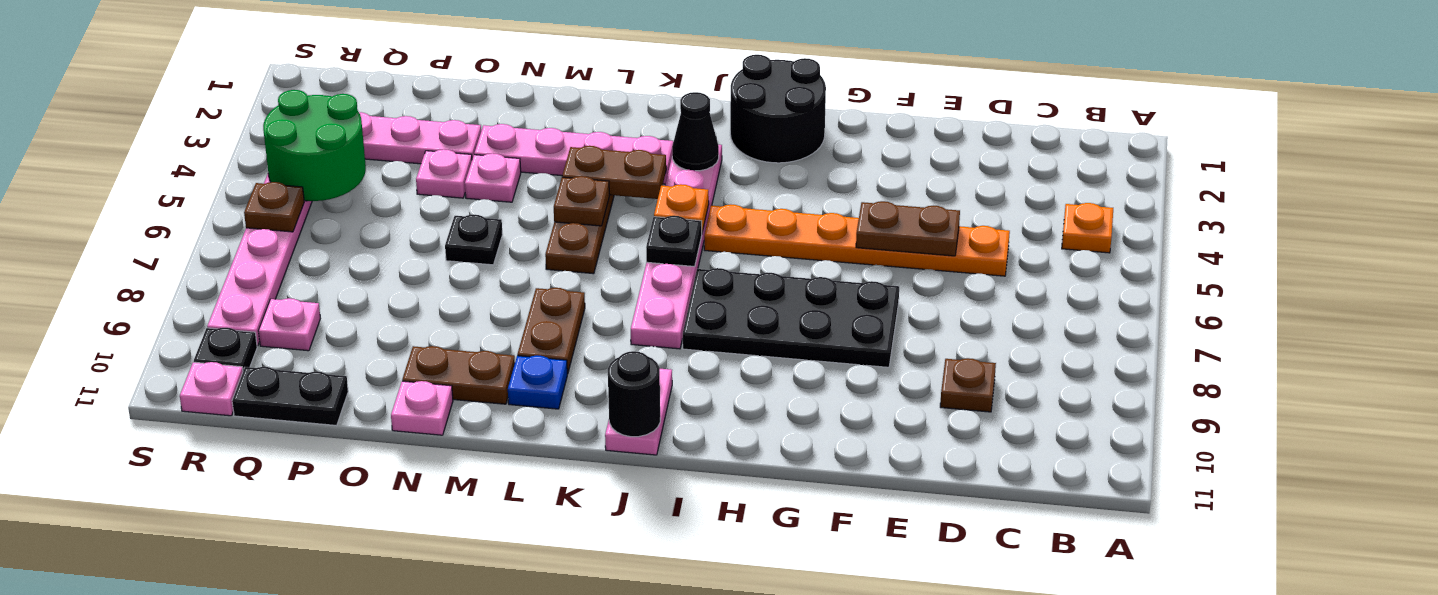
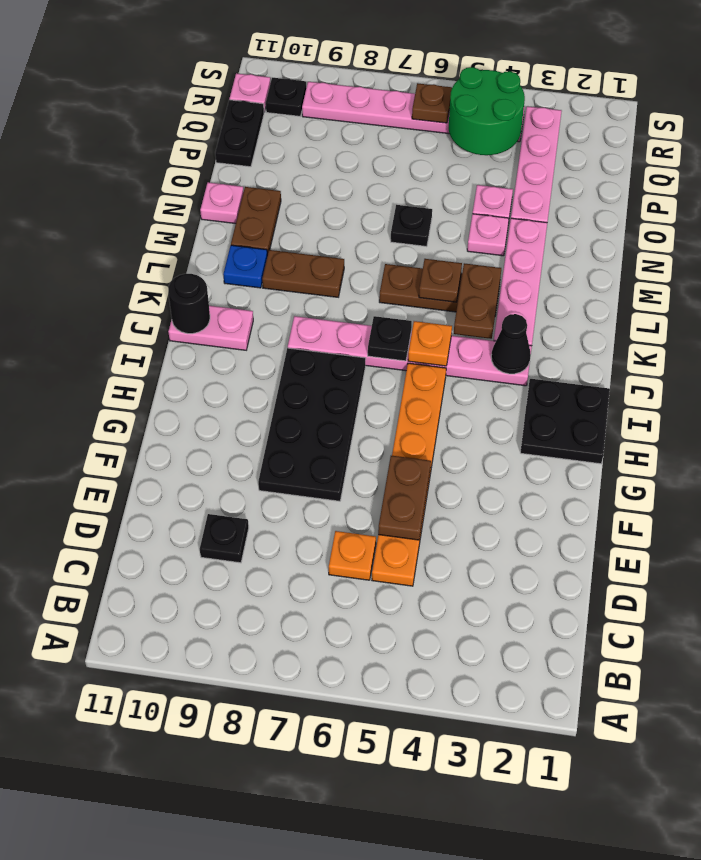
orange 1x1 plate [1062,203,1113,253] -> orange 1x1 plate moved to [329,531,376,580]
brown 1x1 plate [940,358,996,412] -> black 1x1 plate [200,514,249,563]
black 2x2 round brick [730,55,826,163] -> black 2x2 plate [520,379,610,464]
pink 1x1 plate [259,298,320,351] -> none

